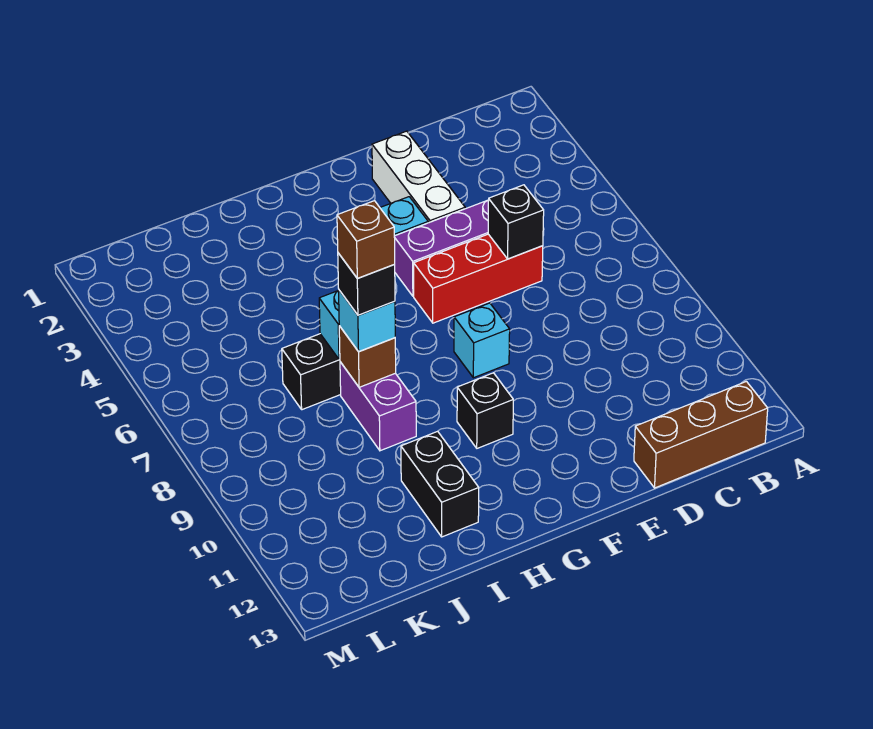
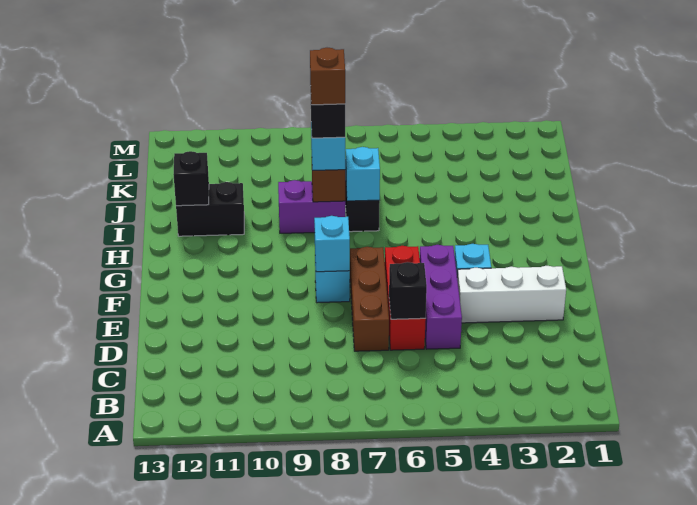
brown 1x3 brick [634,381,768,488] -> brown 1x3 brick moved to [350,247,389,351]
none -> cyan 1x1 brick [314,216,350,272]
black 1x1 brick [457,373,513,448] -> black 1x1 brick moved to [174,151,209,206]

